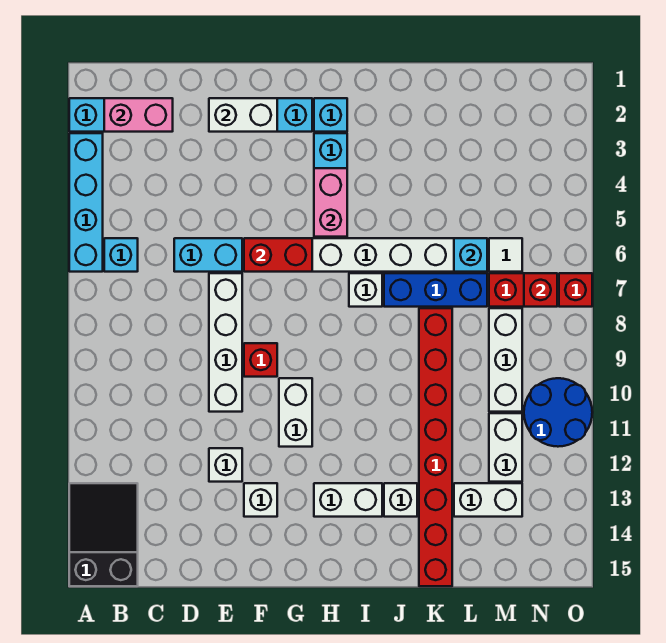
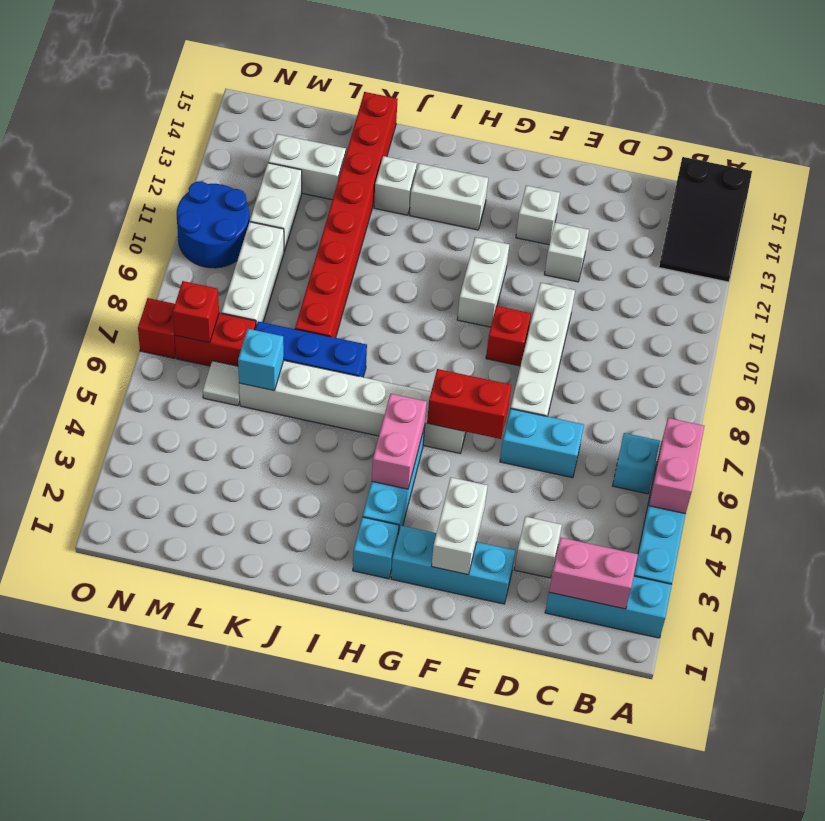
none -> pink 1x2 brick [649,418,704,514]
white 1x2 brick [209,98,277,132] -> white 1x2 brick turned to [432,477,488,575]
white 1x1 brick [349,273,382,307] -> white 1x1 brick moved to [514,517,562,578]

